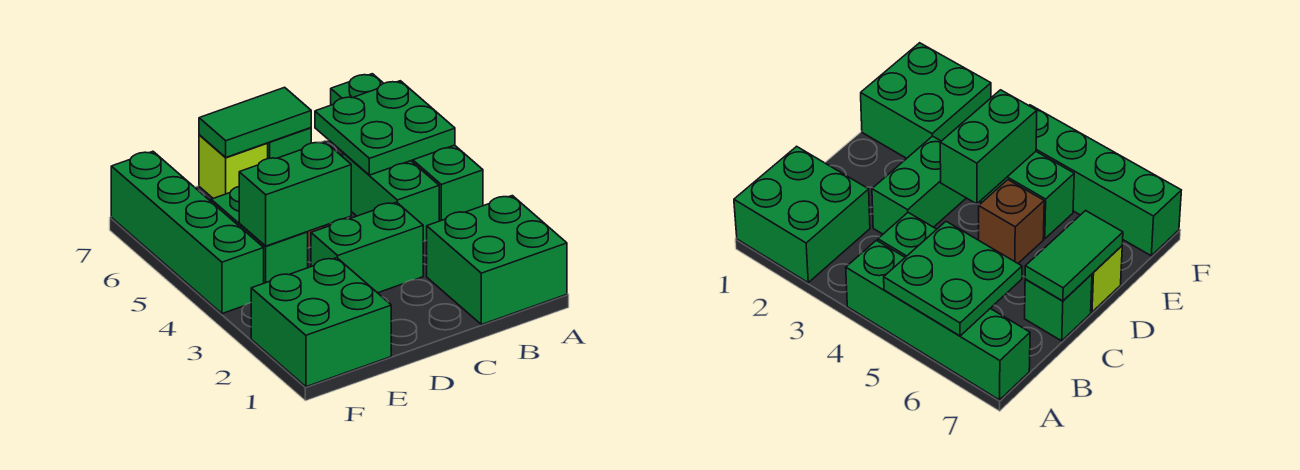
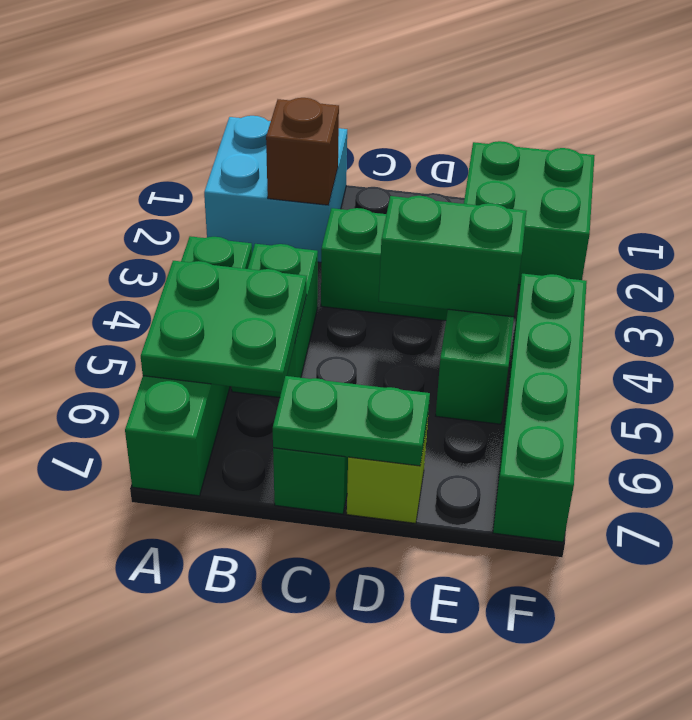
green 2x2 brick [427,196,567,325] -> cyan 2x2 brick [204,116,347,262]
green 1x2 tile [199,87,311,157] -> green 1x2 plate [273,376,430,466]
brown 1x1 brick [979,180,1044,263] -> brown 1x1 brick moved to [266,98,339,205]

